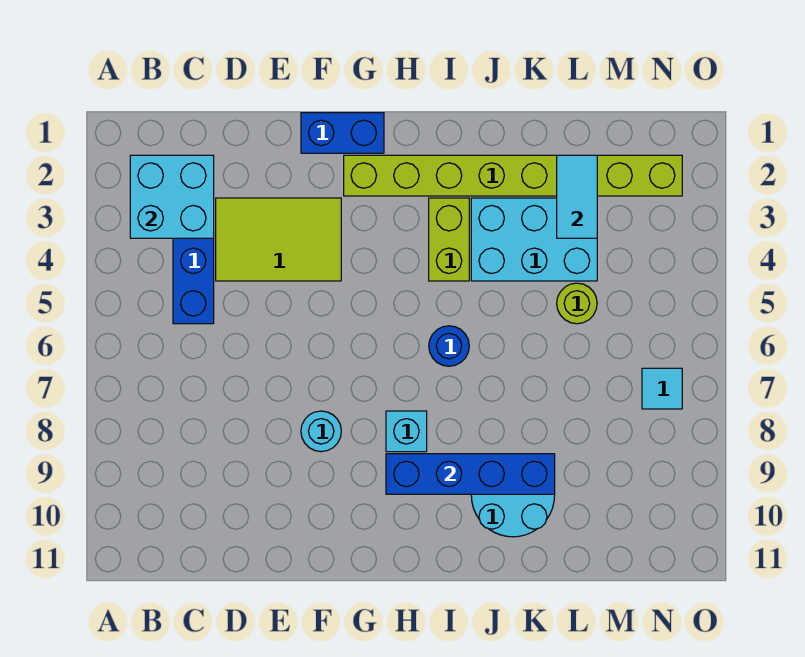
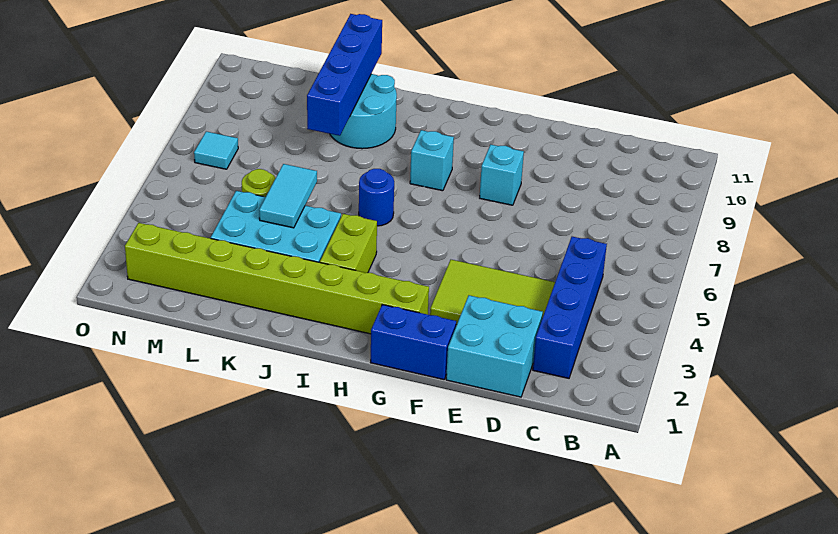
cyan 2x2 brick [130,155,214,238] -> cyan 2x2 brick moved to [446,295,543,397]
cyan 1x1 round brick [301,411,341,452] -> cyan 1x1 brick [480,145,524,205]
blue 1x4 brick [386,454,555,494] -> blue 1x4 brick turned to [307,14,382,136]
cyan 1x2 tile [557,155,597,238] -> cyan 1x2 tile moved to [259,164,317,228]

